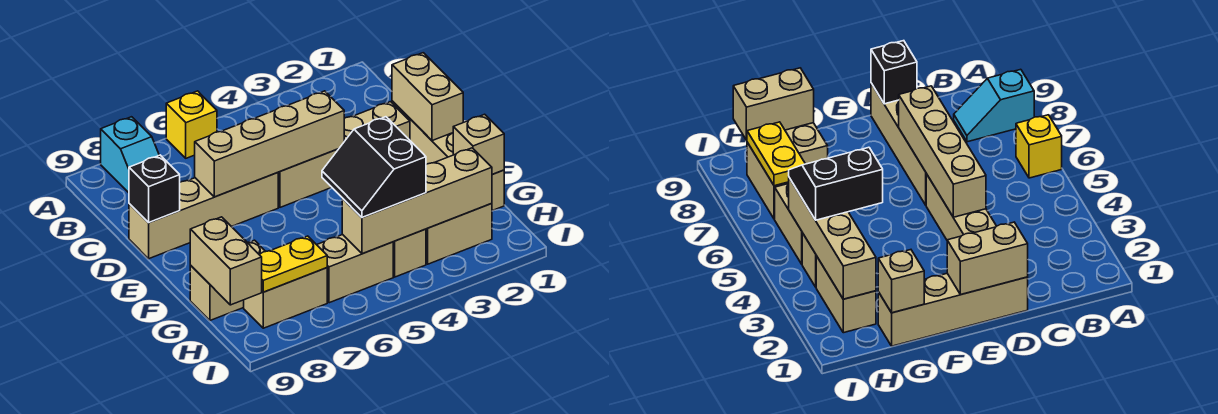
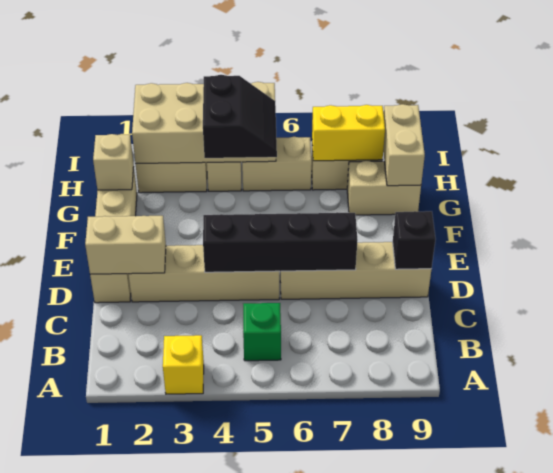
yellow 1x1 brick [166,91,217,158] -> yellow 1x1 brick moved to [163,335,204,394]
cyan 1x2 slope [101,117,159,193] -> none
none -> green 1x1 brick [243,303,281,361]
tan 1x2 brick [392,53,463,141] -> tan 1x2 brick turned to [85,216,166,274]
tan 1x4 brick [195,91,344,197] -> black 1x4 brick [203,212,357,272]
tan 1x4 brick [342,148,492,254] -> tan 2x4 brick [132,82,276,164]
yellow 1x2 plate [259,236,327,292] -> yellow 1x2 brick [312,105,385,161]

